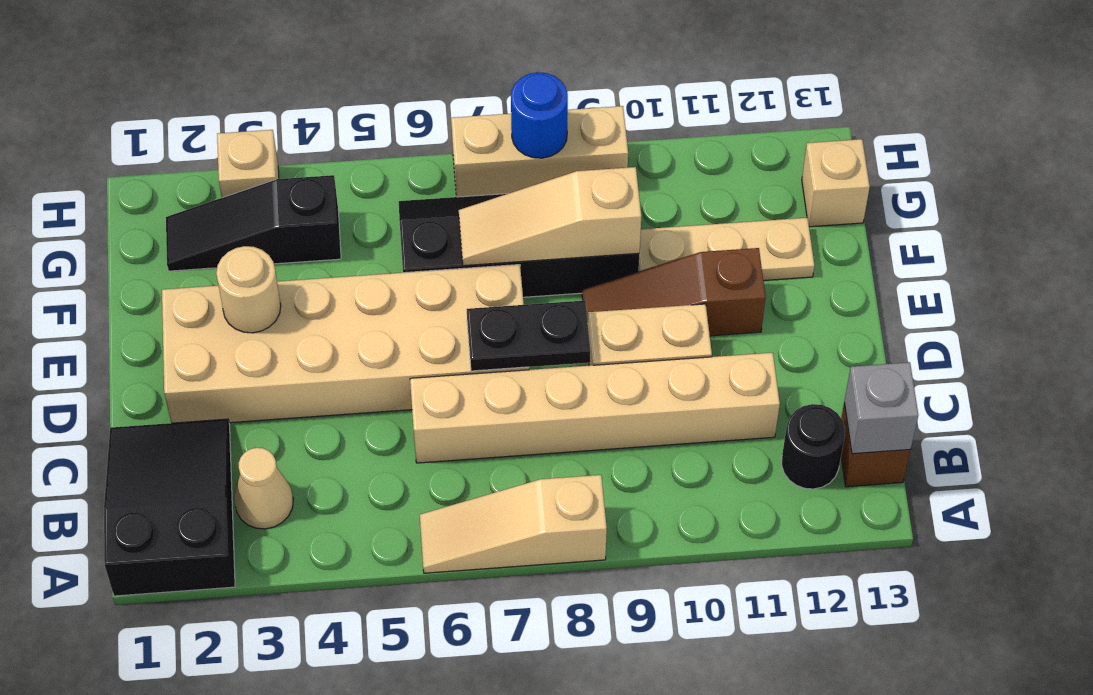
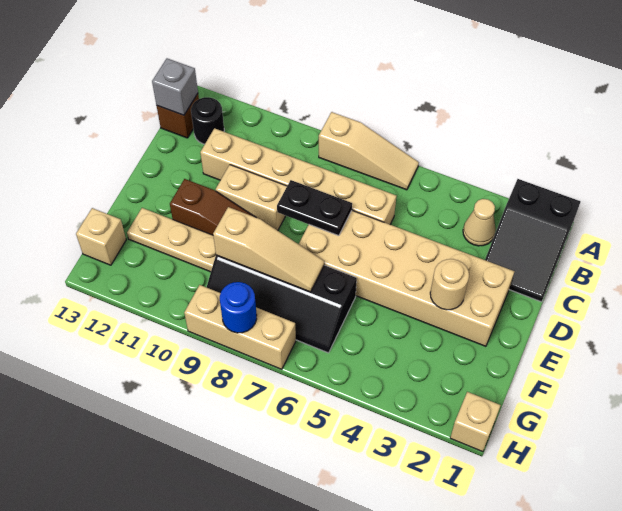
black 1x3 slope [166,175,341,271] -> none
tan 1x1 brick [217,130,279,198] -> tan 1x1 brick moved to [450,392,501,452]

